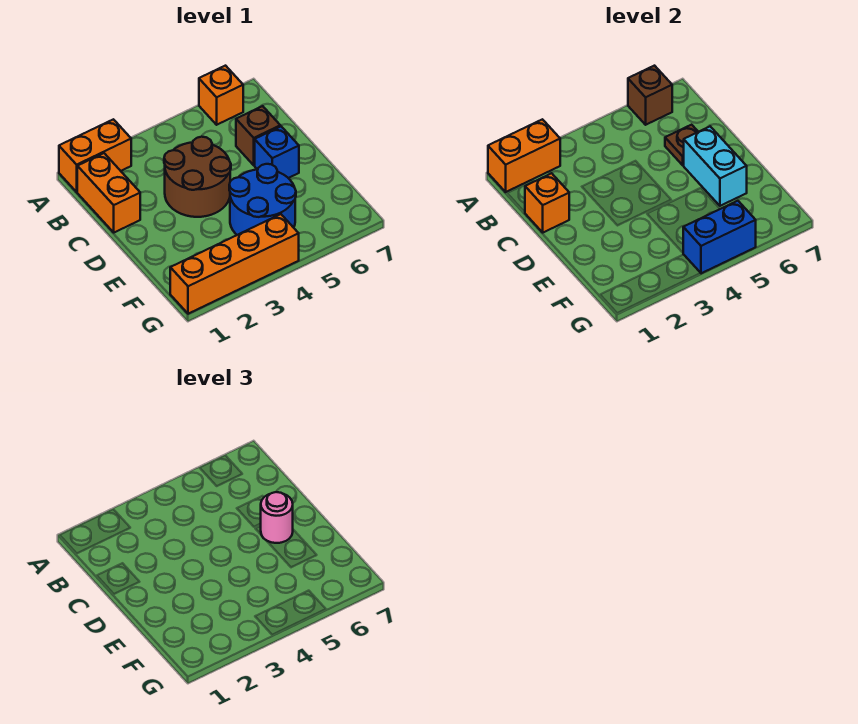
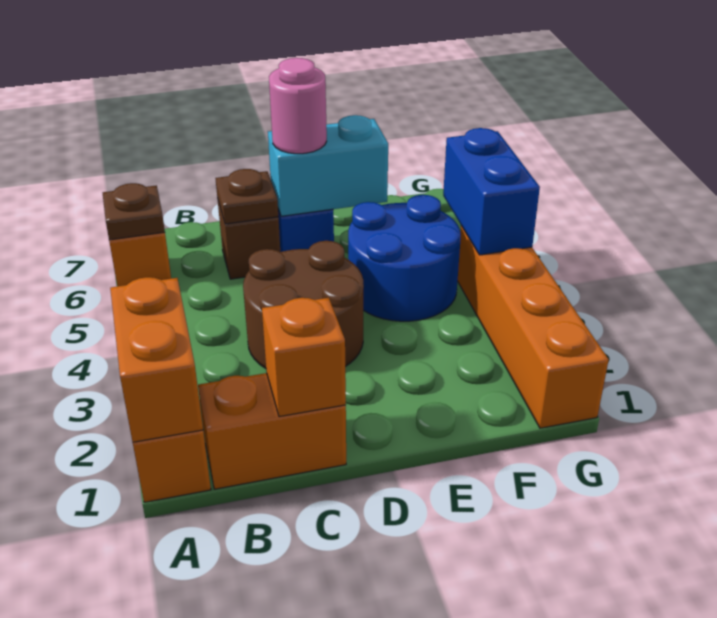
brown 1x1 brick [628,66,672,125] -> brown 1x1 plate [103,183,165,240]

